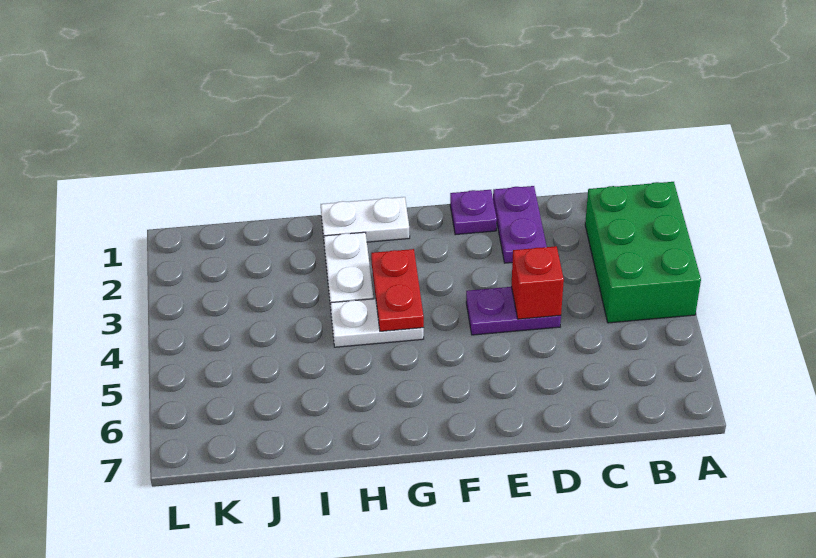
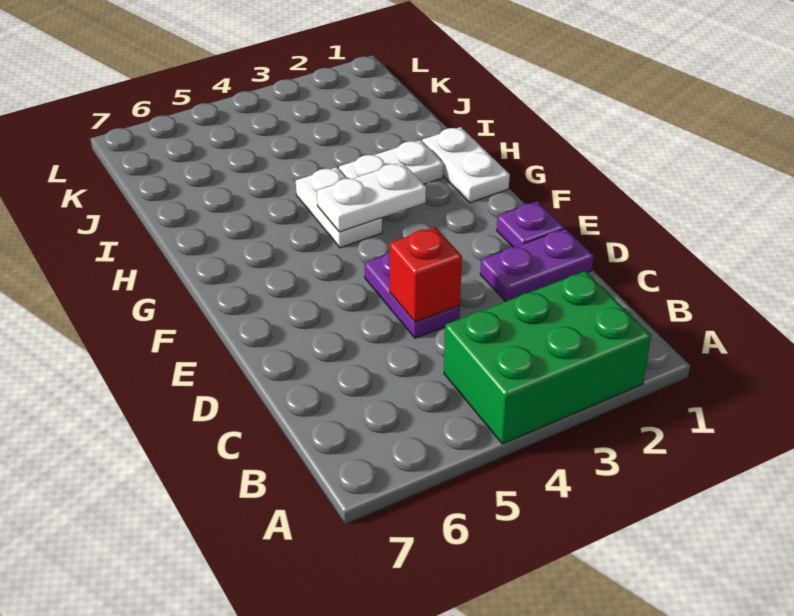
red 1x2 plate [371,249,424,331] -> white 1x2 plate [317,162,426,232]

